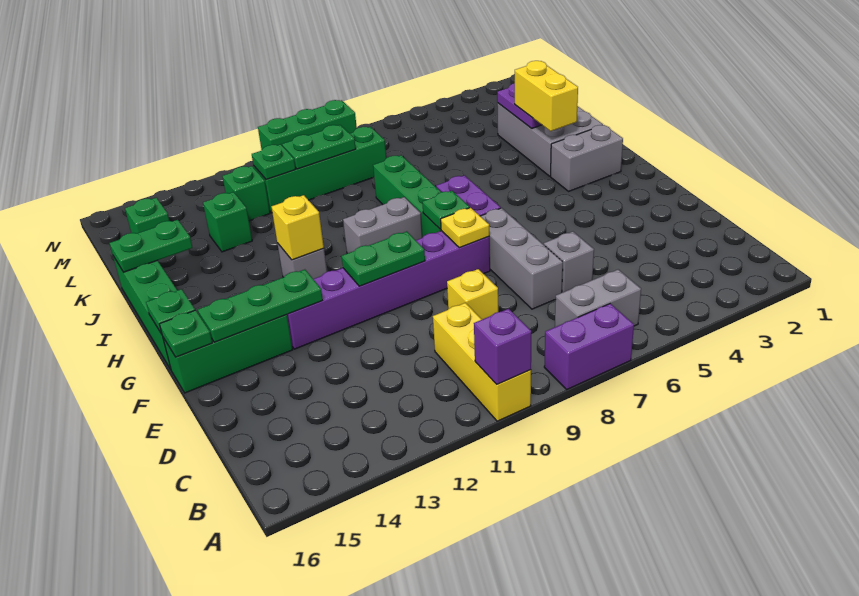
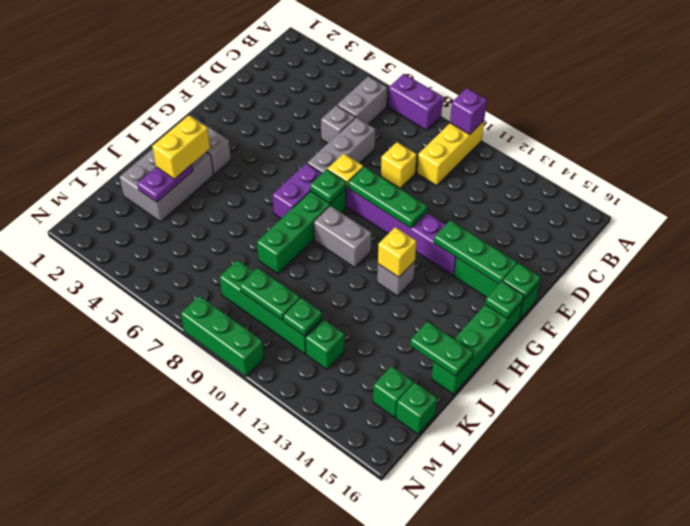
grey 1x2 brick [555,269,641,327] -> grey 1x2 brick turned to [337,76,387,124]
green 1x2 plate [342,231,425,286] -> green 1x3 plate [348,166,427,228]
green 1x1 brick [203,192,252,252] -> green 1x1 brick moved to [396,382,437,434]

